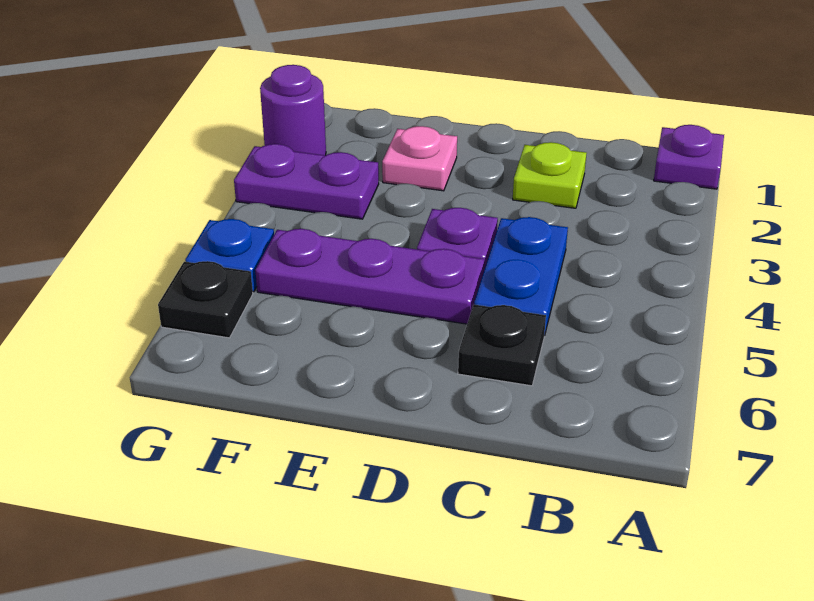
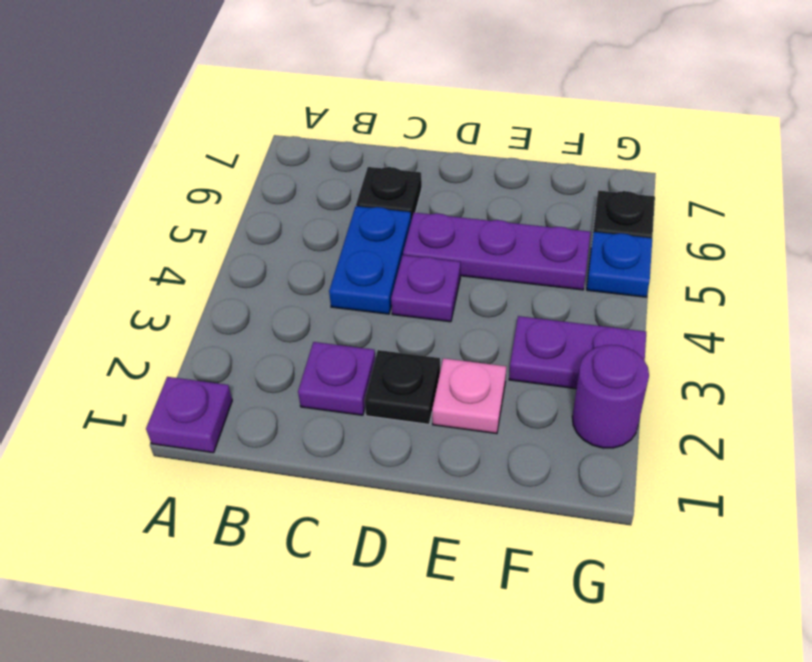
lime 1x1 plate [513,142,587,208] -> purple 1x1 plate [298,342,375,415]
none -> black 1x1 plate [365,350,440,424]

